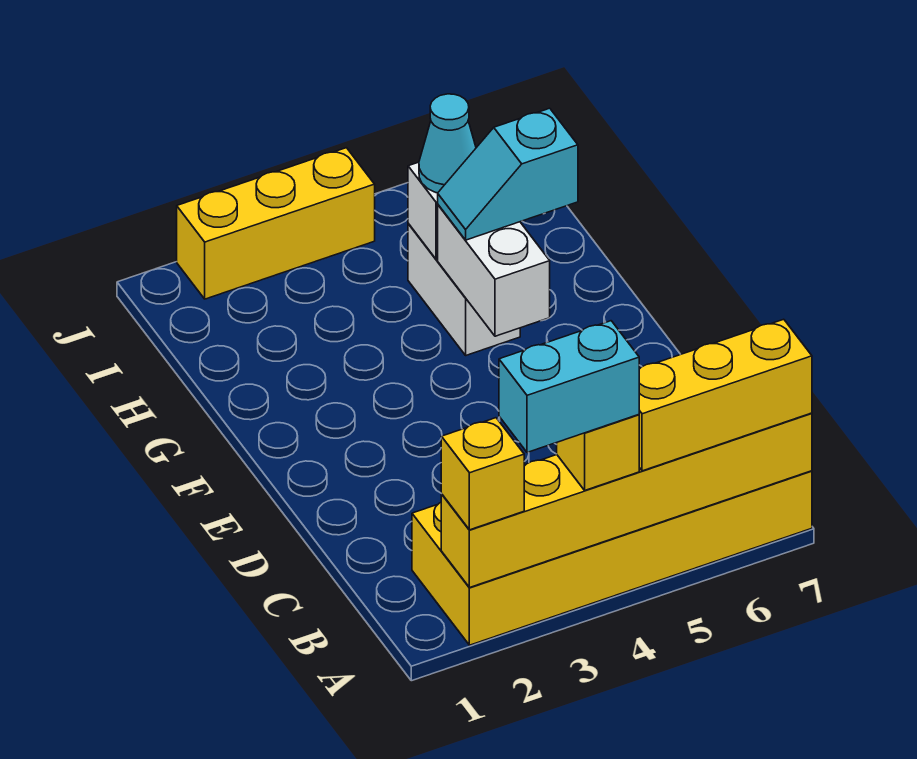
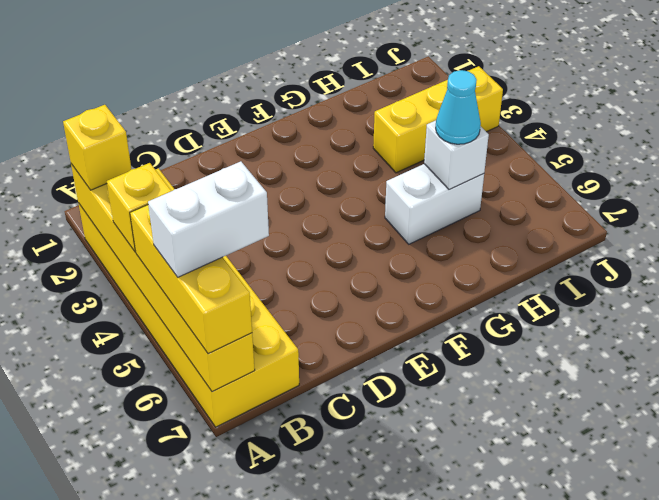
cyan 1x2 brick [499,321,639,452] -> none
white 1x2 brick [438,205,550,336] -> white 1x2 brick moved to [148,161,269,277]
cyan 1x2 slope [438,108,578,240] -> none
yellow 1x3 brick [177,148,375,299] -> yellow 1x3 brick turned to [373,66,503,173]

